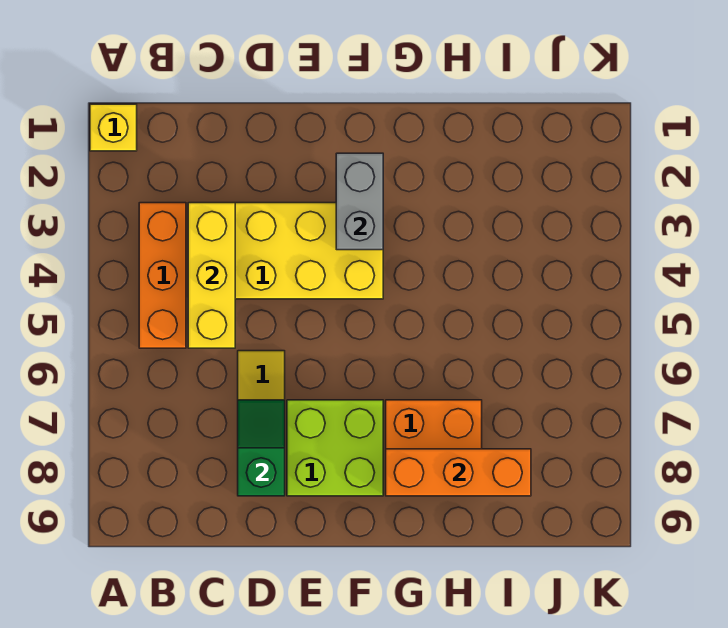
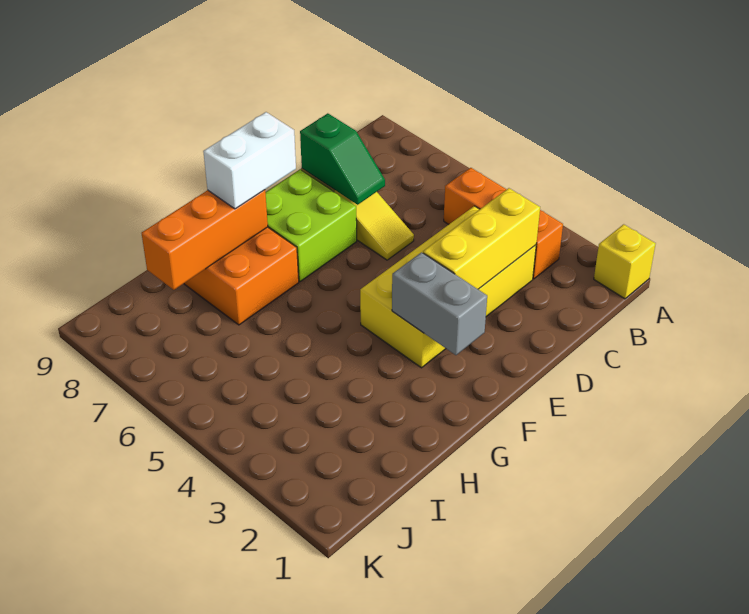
yellow 1x3 brick [188,203,235,348] -> yellow 1x3 brick turned to [423,188,540,289]
none -> white 1x2 brick [203,112,296,209]

